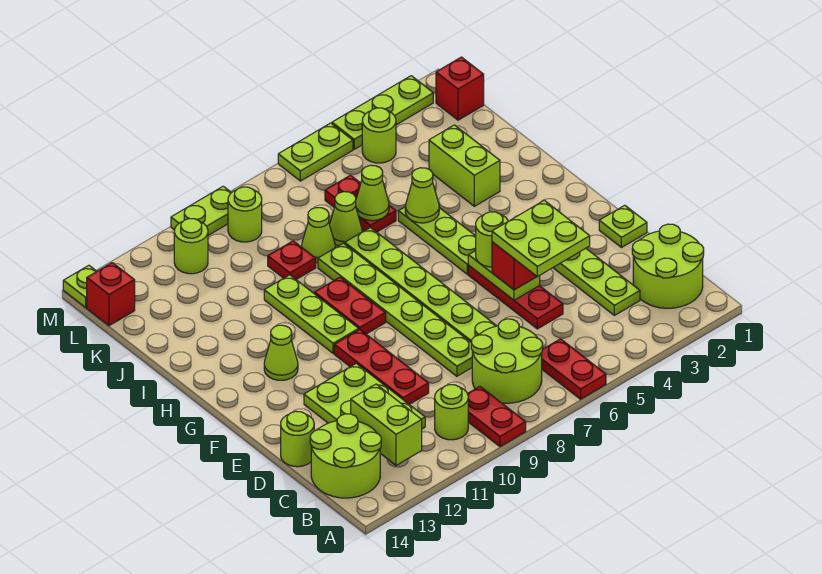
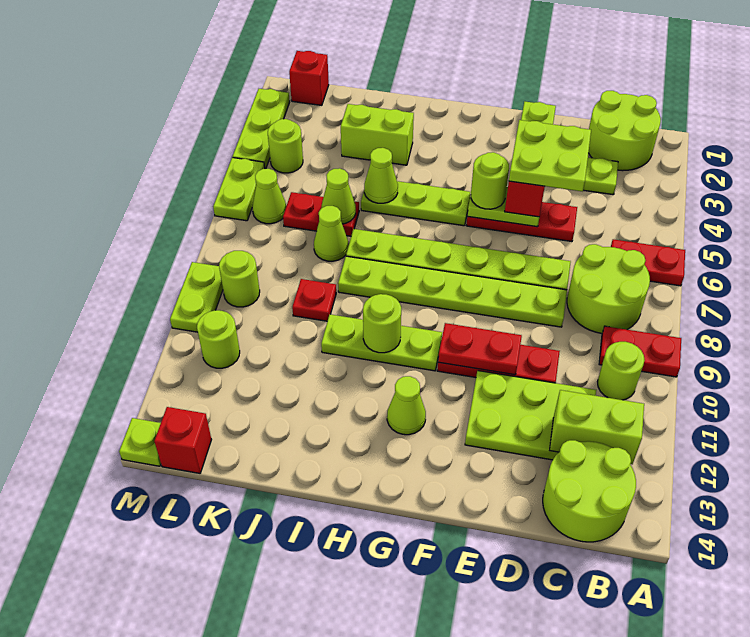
lime 1x1 round brick [281,411,314,467] -> lime 1x1 round brick moved to [363,294,401,353]
red 1x2 plate [314,277,386,334] -> red 1x2 plate moved to [438,323,522,375]
lime 1x1 cone [302,208,335,263] -> lime 1x1 cone moved to [252,169,286,224]

